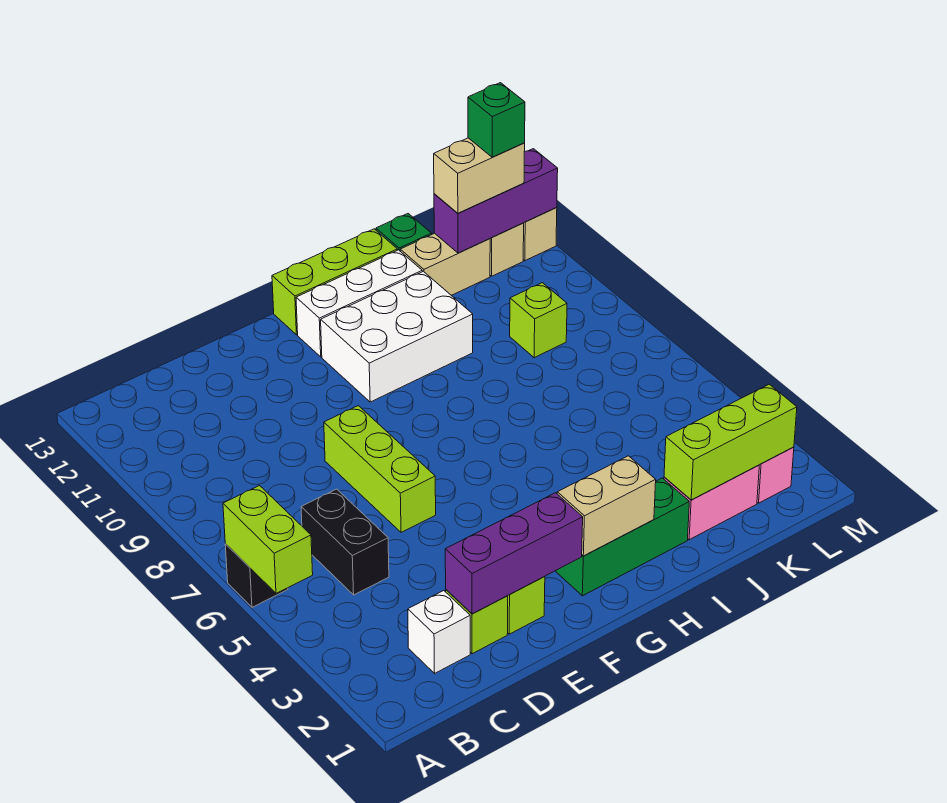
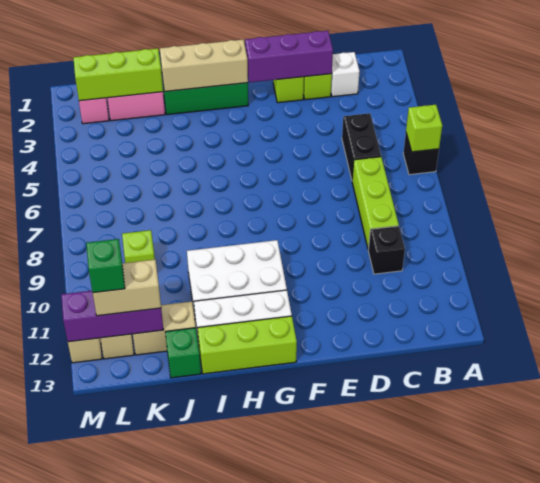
lime 1x2 brick [223,486,313,593] -> lime 1x1 brick [406,105,442,152]
none -> black 1x1 brick [368,226,405,274]
lime 1x3 brick [324,406,436,532] -> lime 1x3 brick moved to [352,157,399,250]
tan 1x2 brick [557,456,656,556] -> tan 1x3 brick [160,39,248,92]

